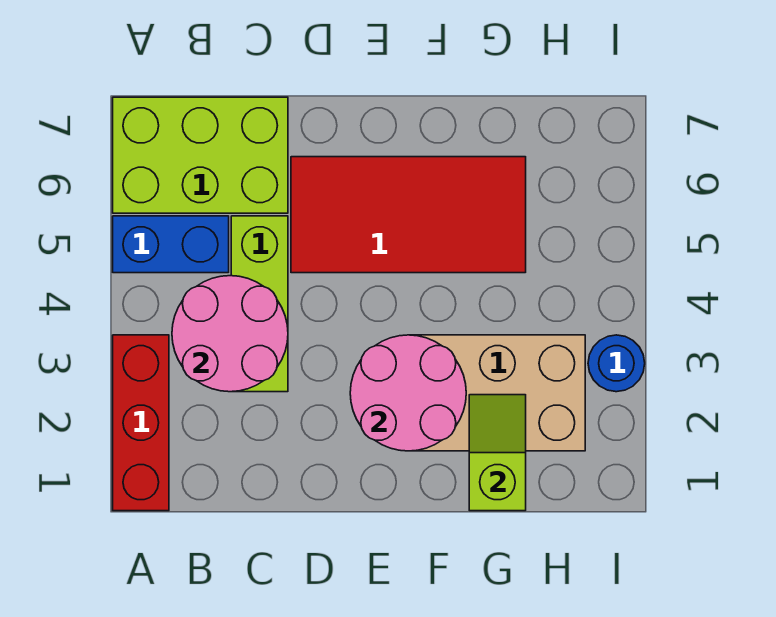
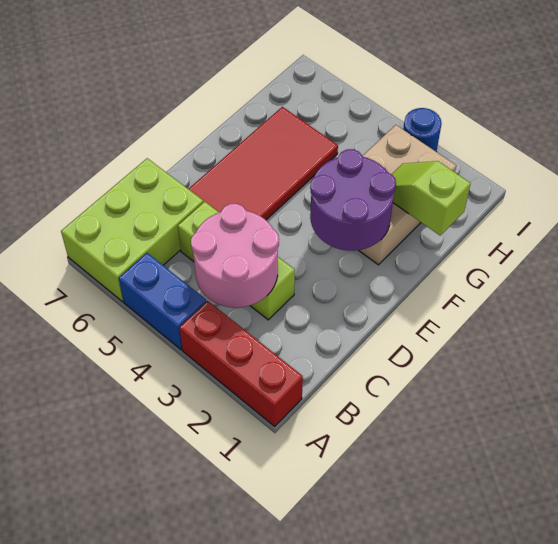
blue 1x2 brick [113,216,229,273] -> blue 1x2 brick turned to [119,253,206,350]
pink 2x2 round brick [350,335,466,451] -> purple 2x2 round brick [310,149,396,251]

